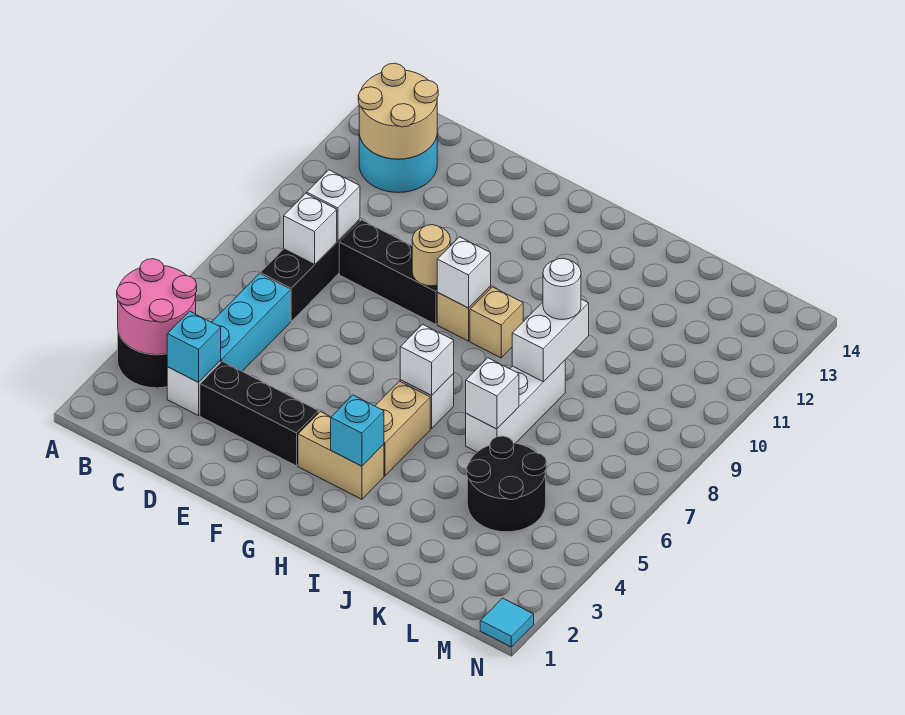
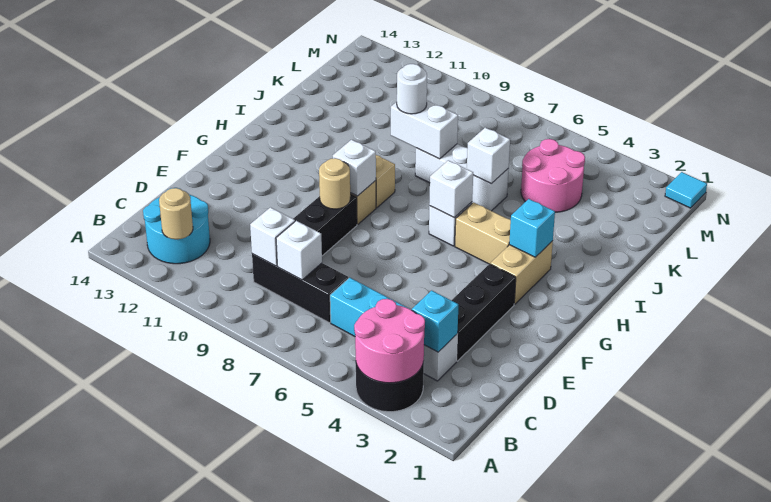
tan 2x2 round brick [358,63,438,159] -> tan 1x1 round brick [159,188,193,239]
black 2x2 round brick [467,436,546,532] -> pink 2x2 round brick [521,139,585,212]

